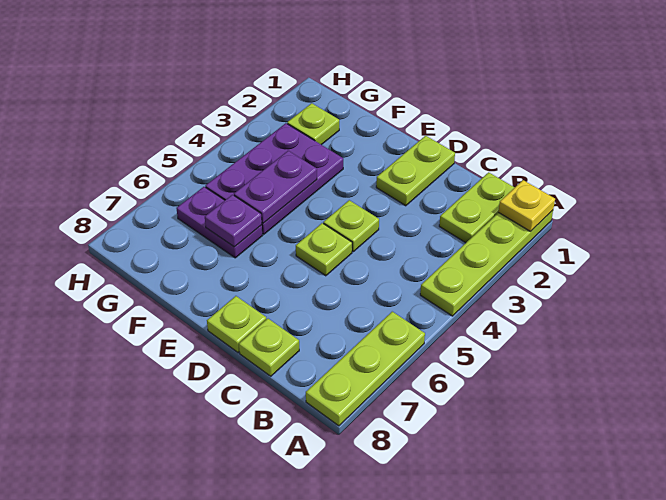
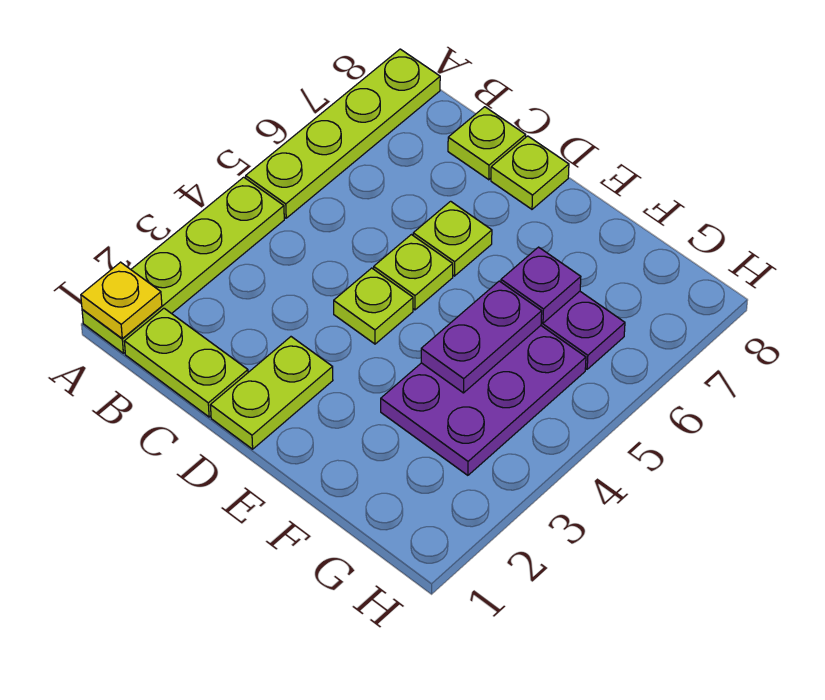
lime 1x3 plate [306,312,425,426] -> lime 1x4 plate [246,49,440,218]
lime 1x2 plate [439,172,515,243] -> lime 1x2 plate turned to [124,308,248,417]
lime 1x1 plate [287,103,339,145] -> lime 1x1 plate moved to [413,201,492,276]

